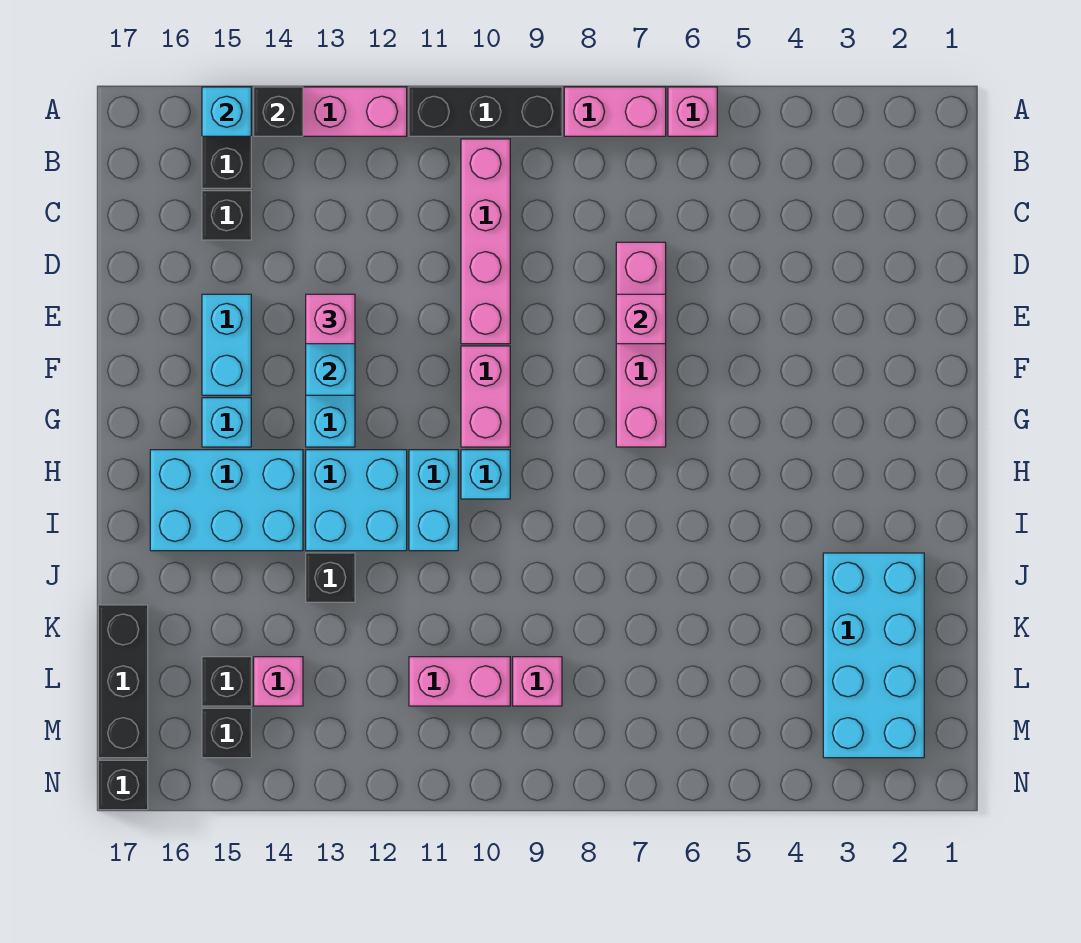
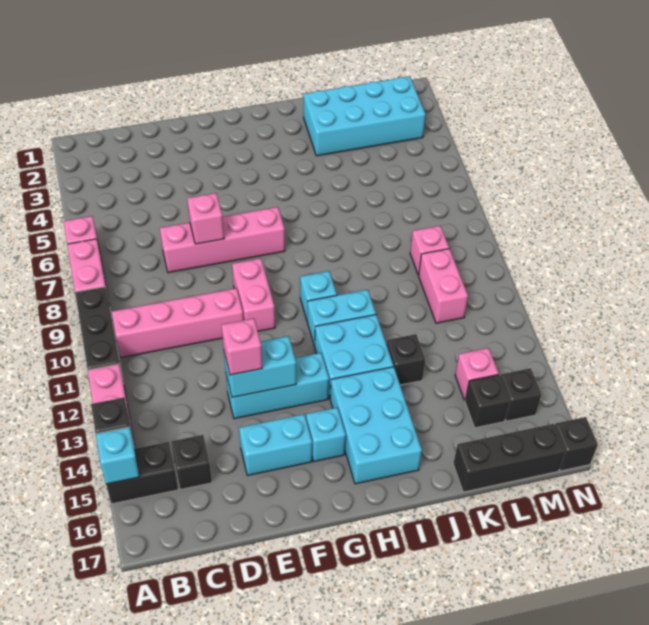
pink 1x2 brick [461,346,510,447] -> pink 1x2 brick turned to [232,258,275,331]

